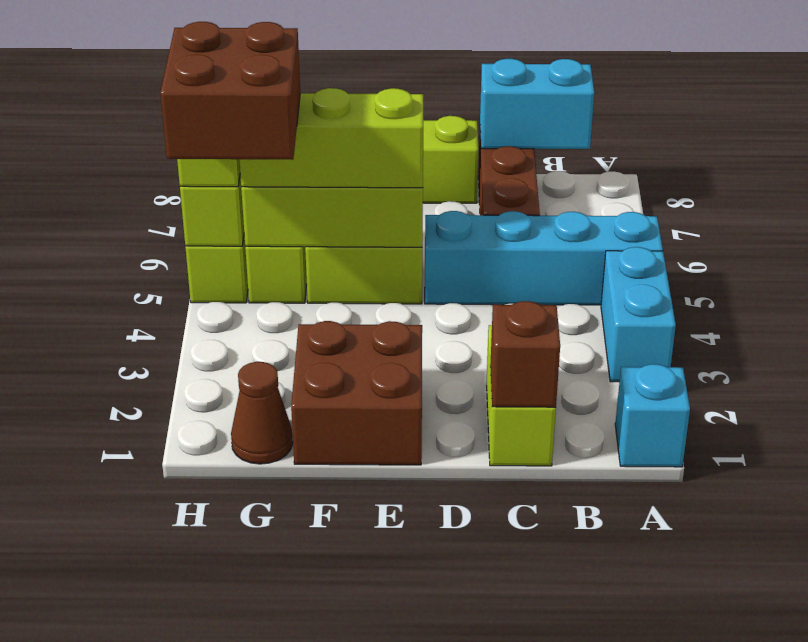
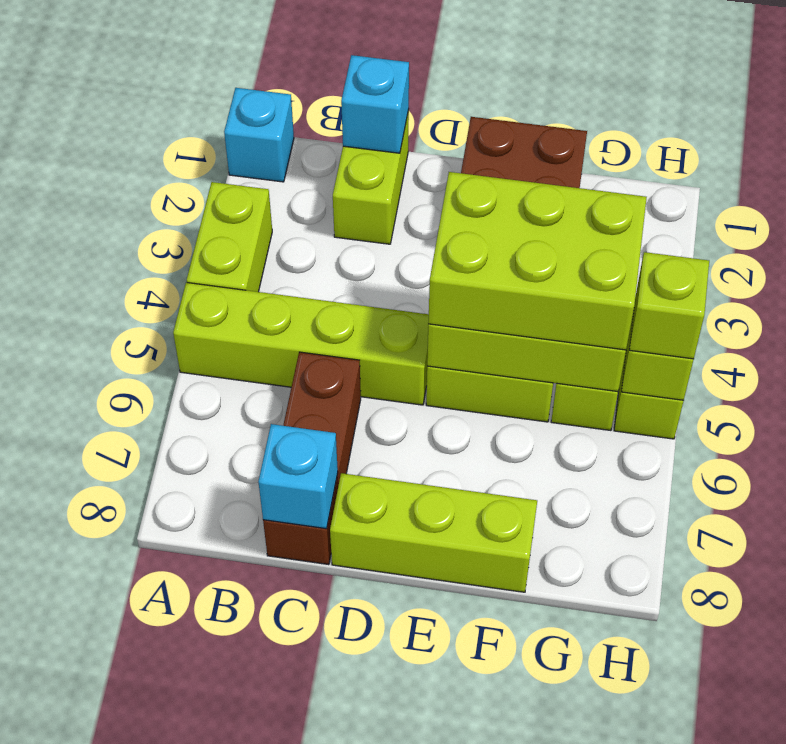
cyan 1x2 brick [601,247,676,382] -> lime 1x2 brick [187,182,272,292]
cyan 1x4 brick [425,211,663,305] -> lime 1x4 brick [173,282,429,405]
cyan 1x2 brick [480,59,594,149] -> cyan 1x1 brick [258,424,338,529]
brown 1x1 brick [490,301,560,407] -> cyan 1x1 brick [341,55,409,153]
lime 1x3 brick [239,88,423,188] -> lime 2x3 brick [428,172,647,350]
brown 1x1 cone [231,362,293,464] -> none
brown 2x2 brick [160,22,300,160] -> none

